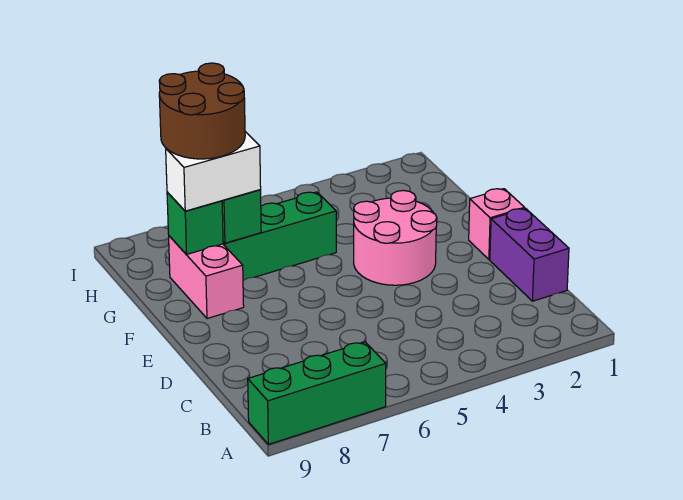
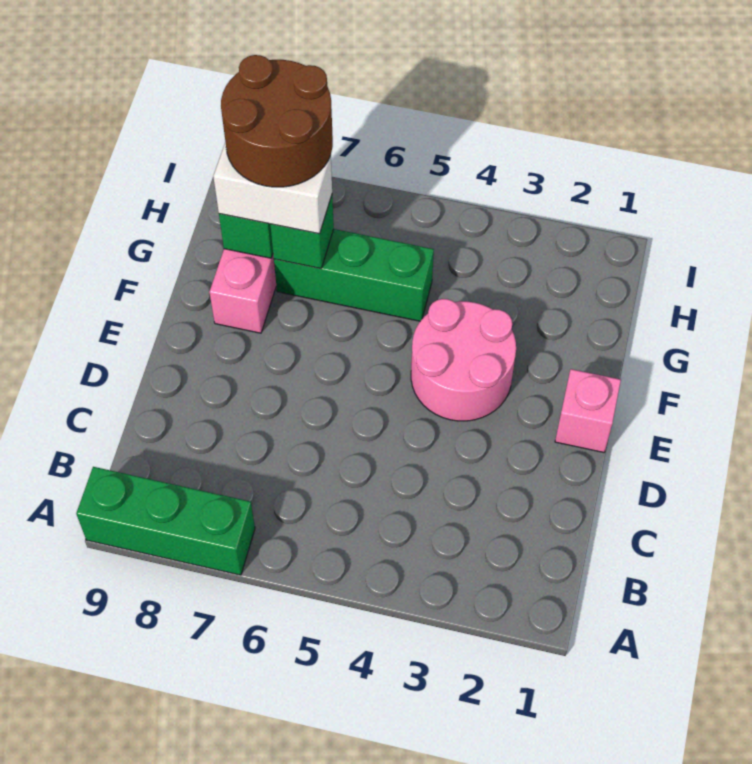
purple 1x2 brick [490,208,569,301] -> none

